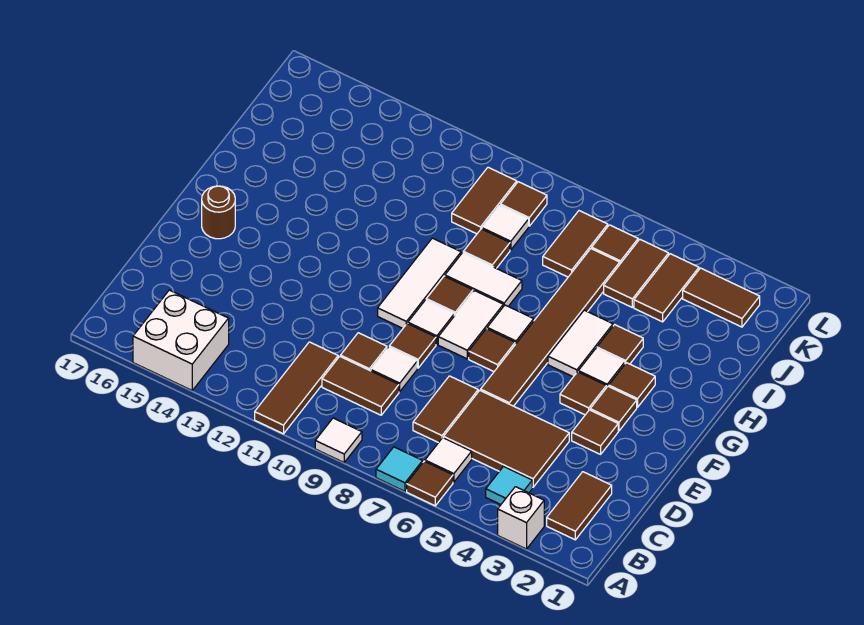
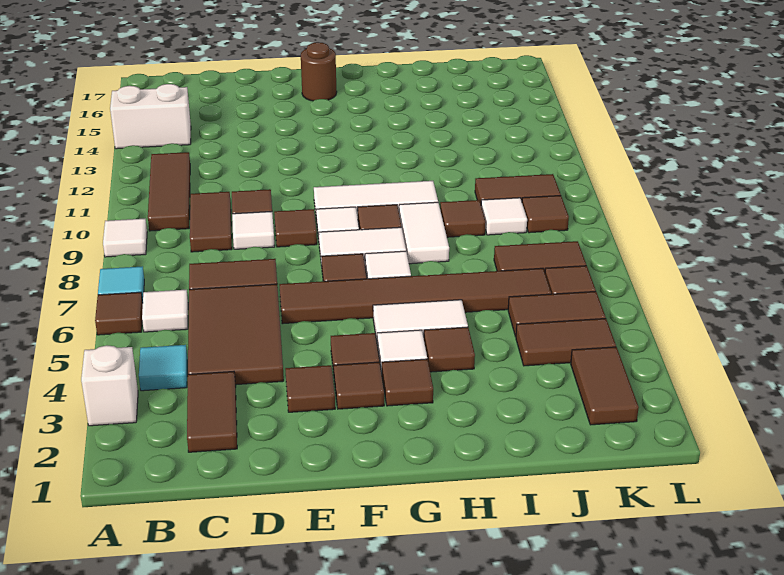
brown 1x3 tile [255,342,338,434] -> brown 1x3 tile turned to [148,152,190,231]
white 2x2 brick [133,290,229,390] -> white 1x2 brick [110,84,191,149]
brown 1x2 tile [547,472,612,540] -> brown 1x2 tile turned to [187,372,237,452]

